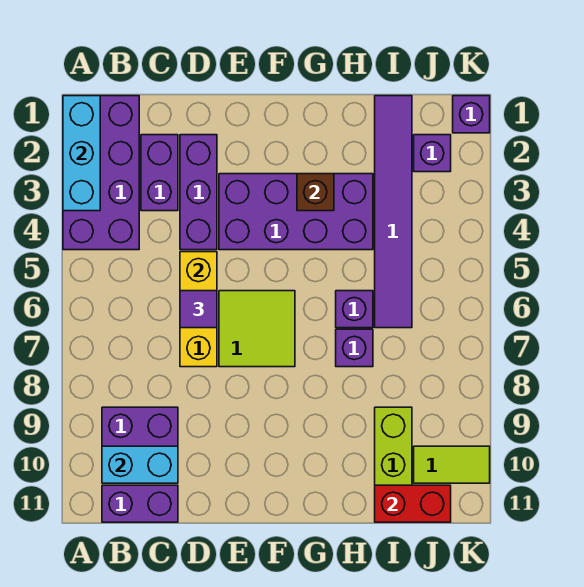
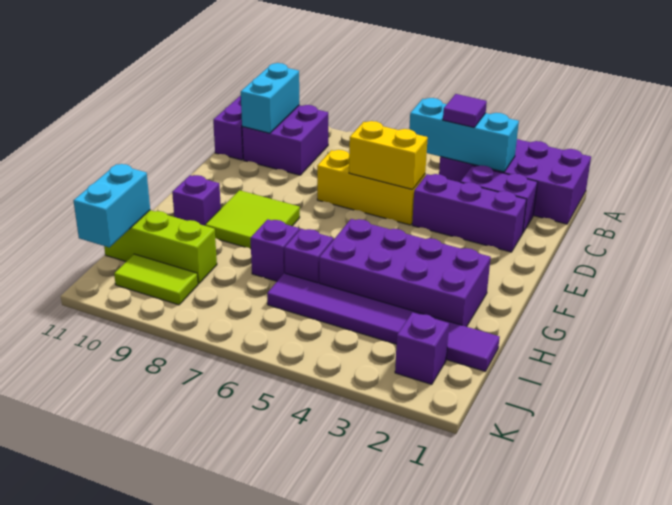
cyan 1x3 brick [63,96,100,211] -> cyan 1x3 brick moved to [409,98,519,172]
purple 1x1 tile [180,291,217,328] -> purple 1x1 tile moved to [443,94,487,127]
purple 2x4 brick [219,174,373,250] -> purple 2x4 brick turned to [319,219,491,327]
lime 2x2 tile [219,291,295,367] -> lime 2x2 tile moved to [205,190,300,249]
brown 1x1 brick [297,174,334,211] -> none
red 1x2 brick [375,485,451,522] -> cyan 1x2 brick [73,164,150,247]
lime 1x2 tile [414,446,490,483] -> lime 1x2 tile turned to [114,254,198,305]
purple 1x1 brick [453,96,490,133] -> purple 1x1 brick moved to [172,175,221,226]

